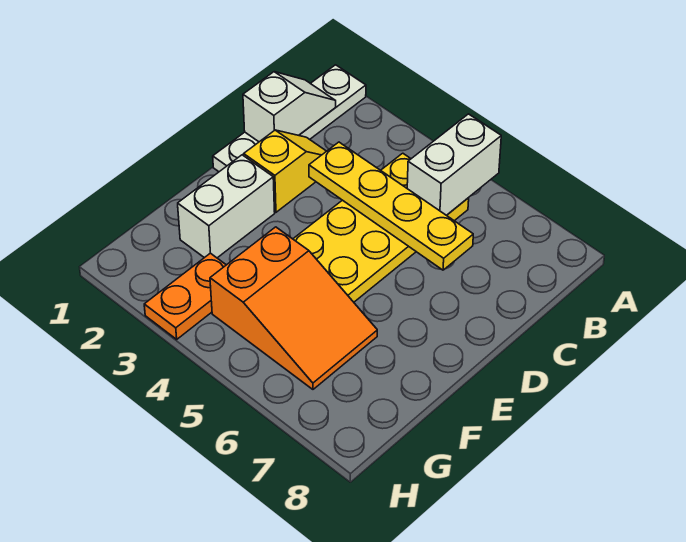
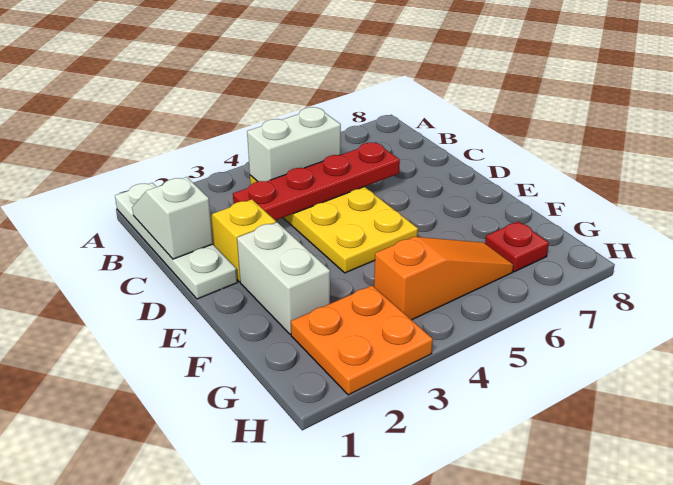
white 1x2 brick [407,114,501,215] -> white 1x2 brick turned to [247,107,341,182]
yellow 1x4 plate [309,142,473,270] -> red 1x4 plate [233,142,400,220]
orange 2x3 slope [210,227,377,389] -> orange 1x3 slope [374,237,513,320]
orange 1x2 plate [144,253,226,339] -> orange 2x2 plate [291,286,433,395]
none -> red 1x1 plate [485,221,549,272]

